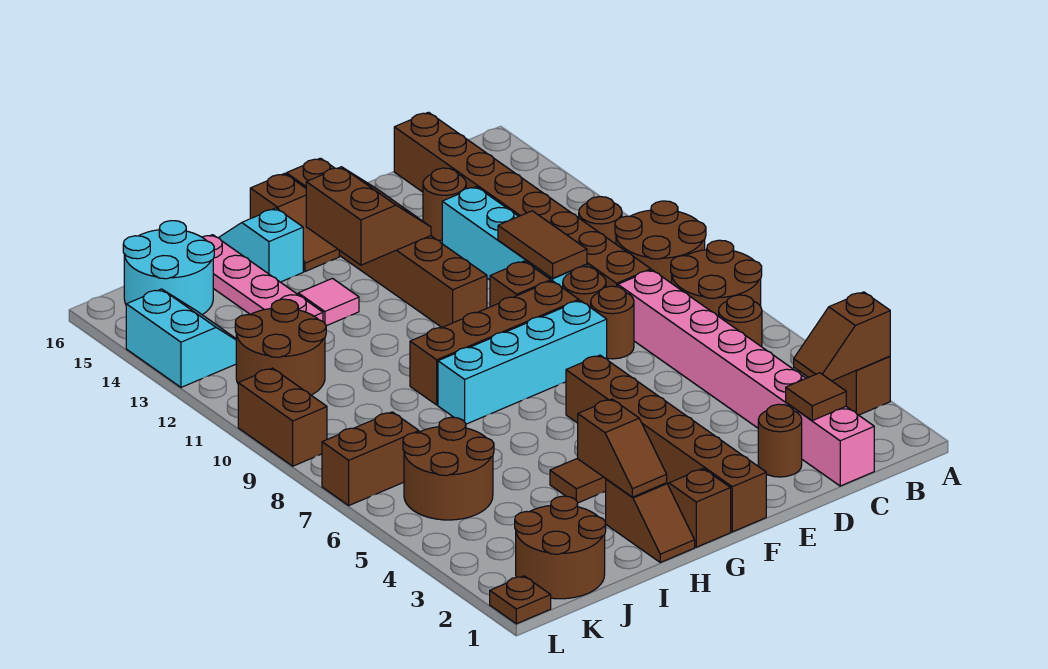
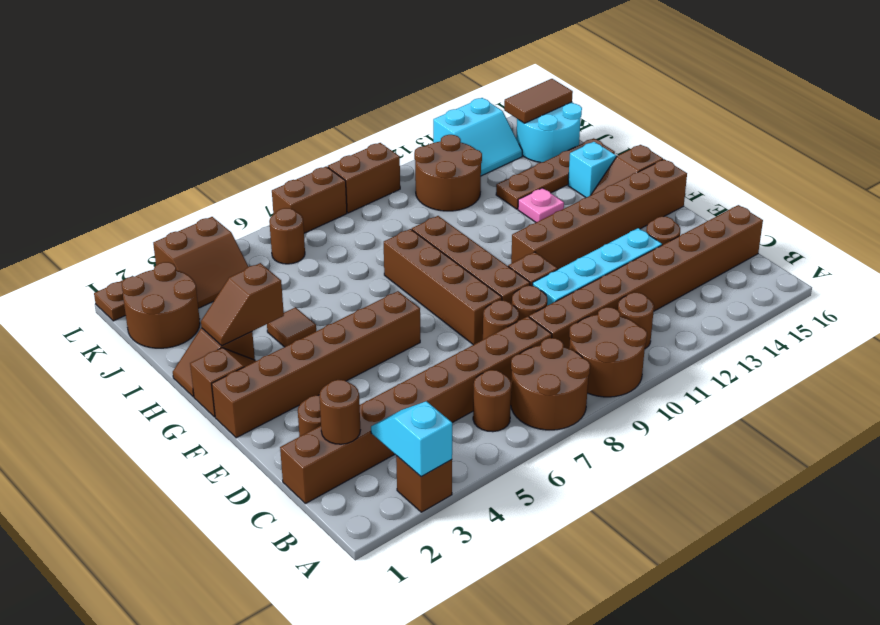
brown 1x2 slope [794,292,890,381] -> cyan 1x2 slope [371,401,452,477]
pink 1x8 brick [618,270,874,486] -> brown 1x8 brick [280,316,552,504]
brown 1x1 tile [786,373,846,421] -> brown 1x1 round brick [319,380,360,444]
brown 1x2 tile [498,211,587,278] -> brown 1x2 tile moved to [504,79,573,123]
cyan 1x4 brick [438,301,607,424] -> brown 1x4 brick [384,229,502,345]
brown 2x2 slope [306,167,431,265] -> brown 2x2 slope moved to [153,217,248,308]
pink 1x1 tile [298,278,359,326] -> pink 1x1 plate [518,188,564,222]
pink 1x4 plate [202,235,323,321] -> brown 1x4 plate [496,138,615,209]
brown 2x2 round brick [403,417,494,520] -> brown 1x1 round brick [269,208,305,264]
brown 1x2 brick [322,412,419,505] -> brown 1x2 brick turned to [272,166,347,233]

